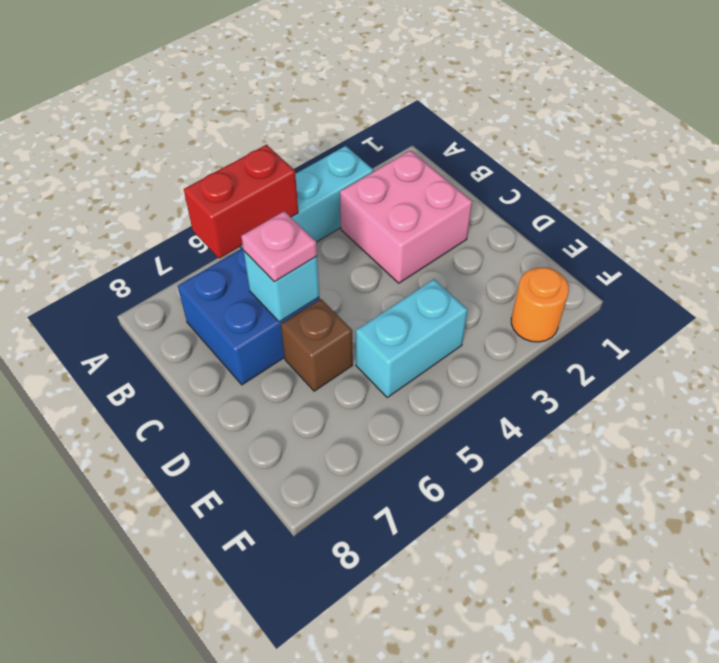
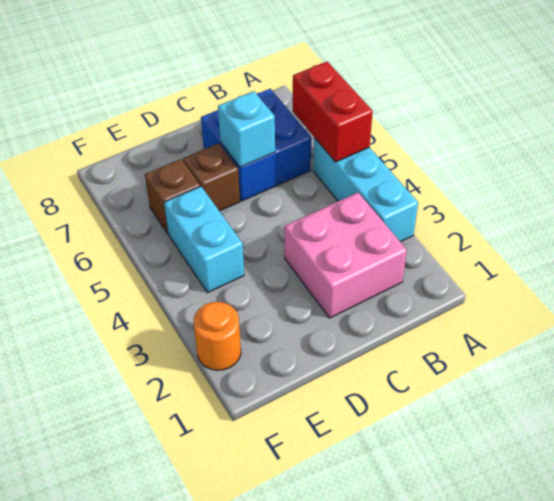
pink 1x1 plate [241,211,317,282] -> none
none -> brown 1x1 brick [145,159,200,233]

